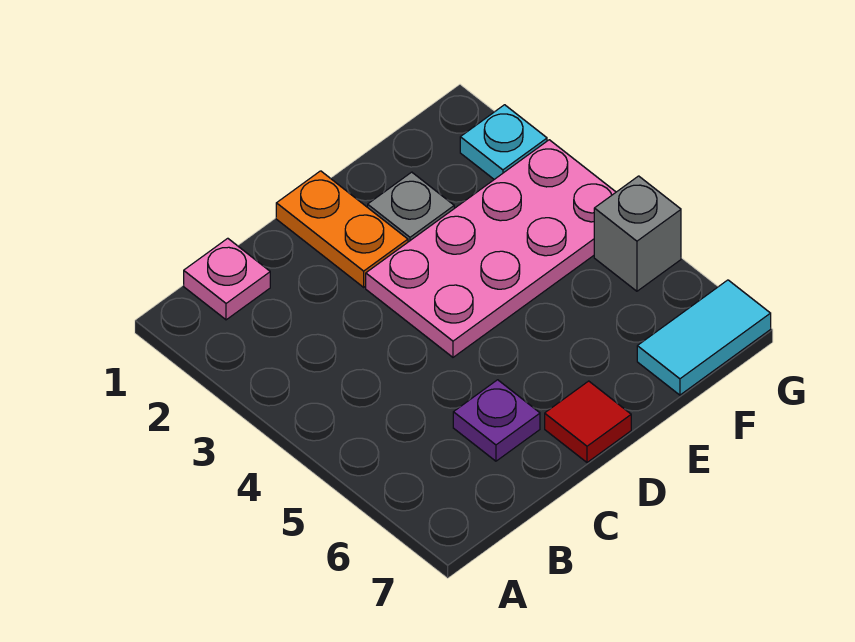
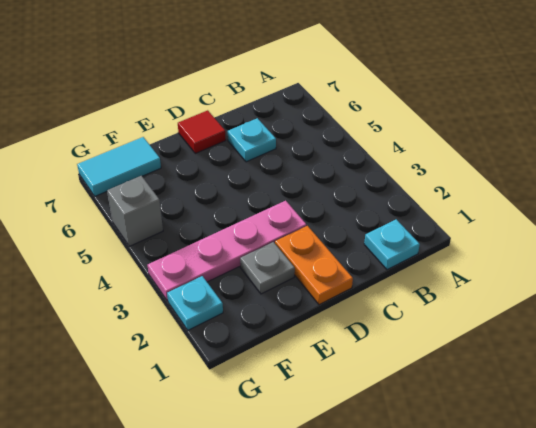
pink 1x1 plate [184,238,270,320] -> cyan 1x1 plate [364,219,420,270]
purple 1x1 plate [453,380,540,461] -> cyan 1x1 plate [228,118,276,162]
pink 2x4 plate [366,140,616,357] -> pink 1x4 plate [148,201,306,301]

